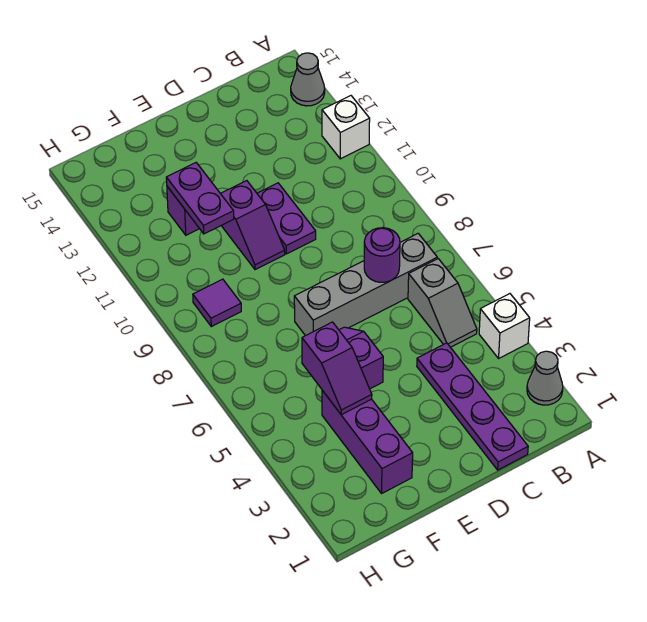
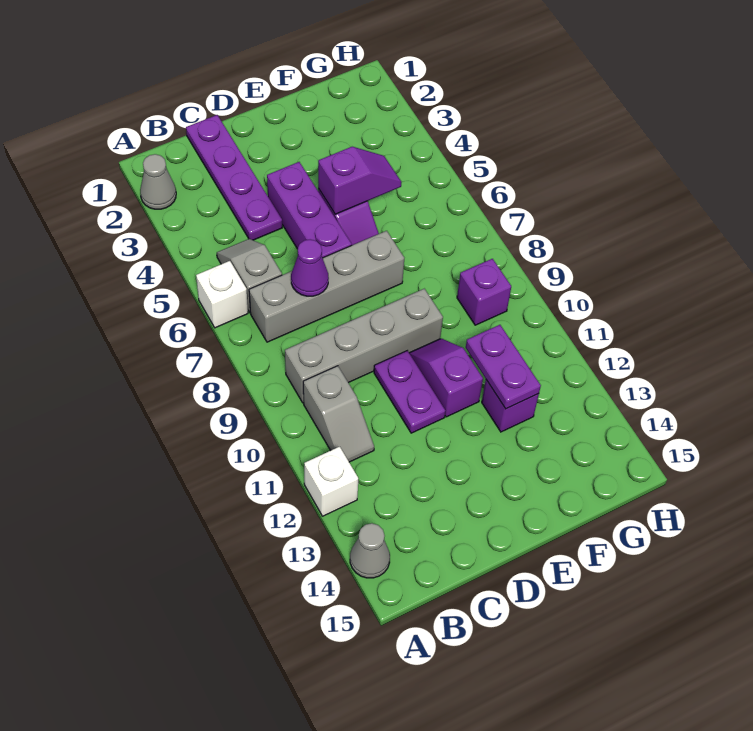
white 1x1 brick [479,294,530,358] -> white 1x1 brick moved to [196,261,248,328]
none -> grey 1x4 brick [285,289,443,403]
none -> grey 1x2 slope [303,366,374,462]
purple 1x1 round brick [364,228,400,282] -> purple 1x1 cone [291,239,329,296]
purple 1x3 brick [322,390,413,493] -> purple 1x3 brick moved to [267,162,352,258]
purple 1x2 slope [302,322,372,415] -> purple 1x2 slope turned to [318,147,401,214]
purple 1x1 tile [193,279,241,327] -> purple 1x1 brick [457,259,511,325]

